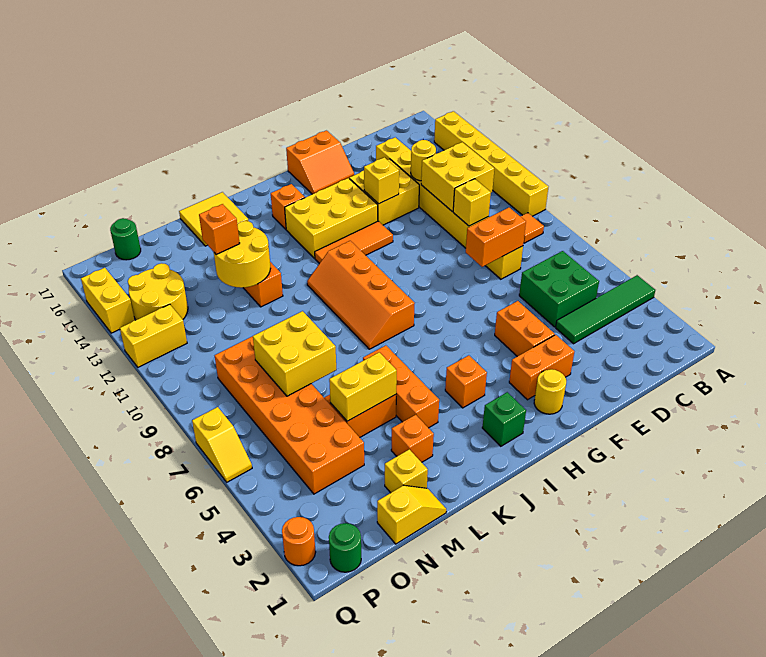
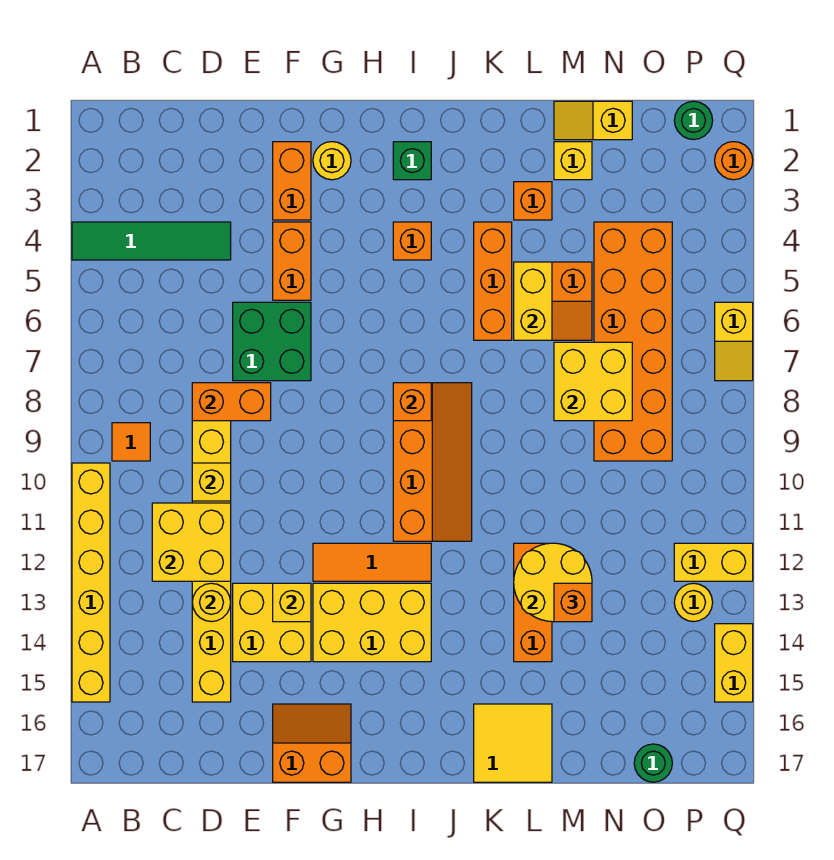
green 2x2 brick [519,251,599,327] -> green 2x2 brick moved to [233,302,311,381]
orange 1x2 brick [509,335,574,400] -> orange 1x2 brick turned to [273,142,311,220]
orange 1x1 brick [271,184,305,229] -> orange 1x1 brick moved to [393,383,431,421]
yellow 1x2 brick [329,352,397,421] -> yellow 1x2 brick turned to [514,262,552,340]
yellow 2x2 round brick [128,263,188,320] -> yellow 1x1 round brick [674,583,713,622]
yellow 1x2 slope [192,407,252,482] -> yellow 1x2 slope turned to [715,302,753,381]

